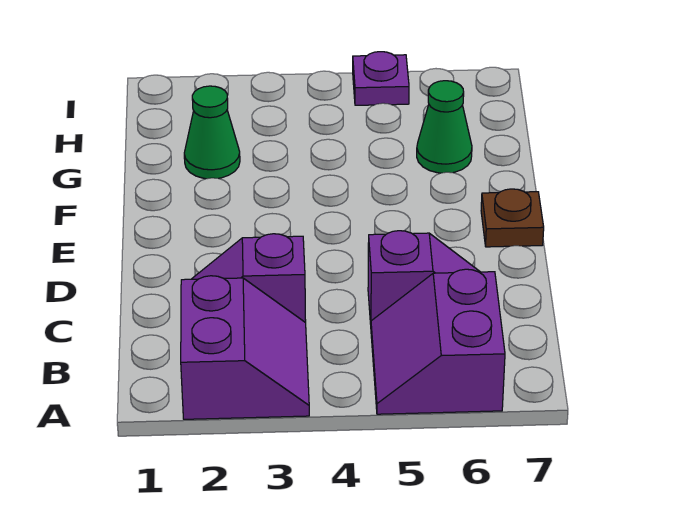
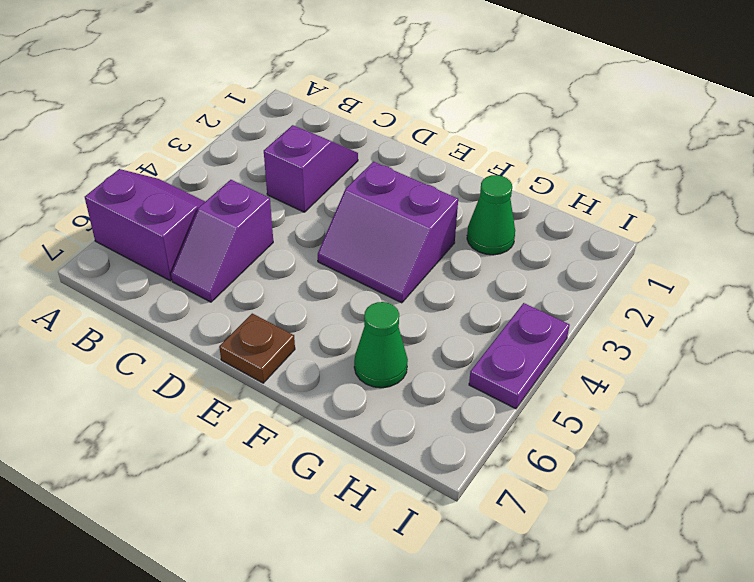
purple 2x2 slope [181,276,309,419] -> purple 2x2 slope moved to [318,162,458,303]
purple 1x1 plate [353,52,409,105] -> purple 1x2 plate [469,303,570,409]

